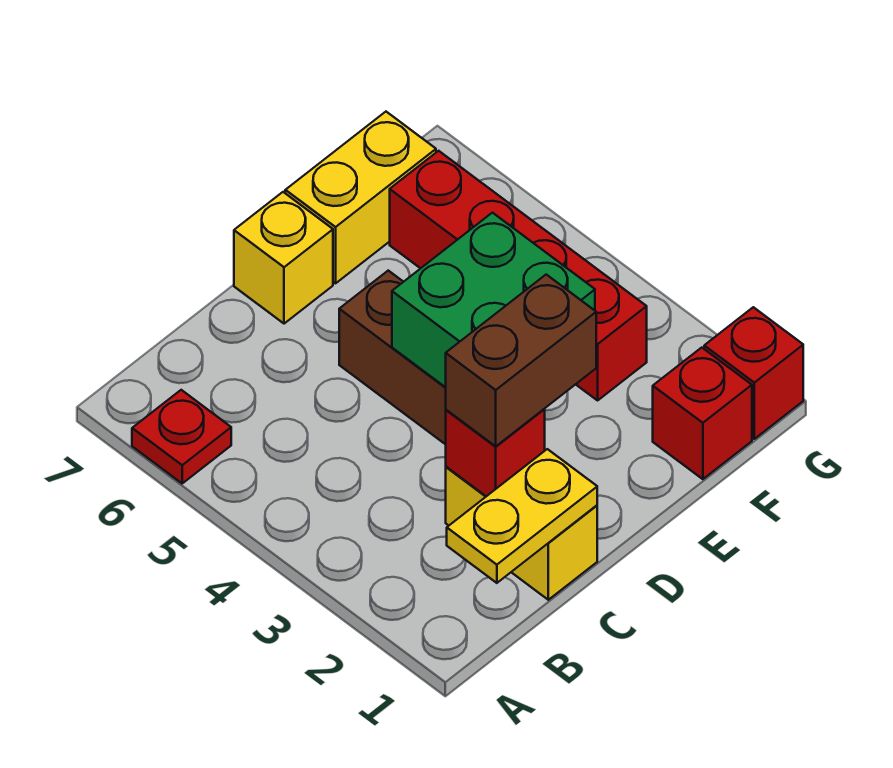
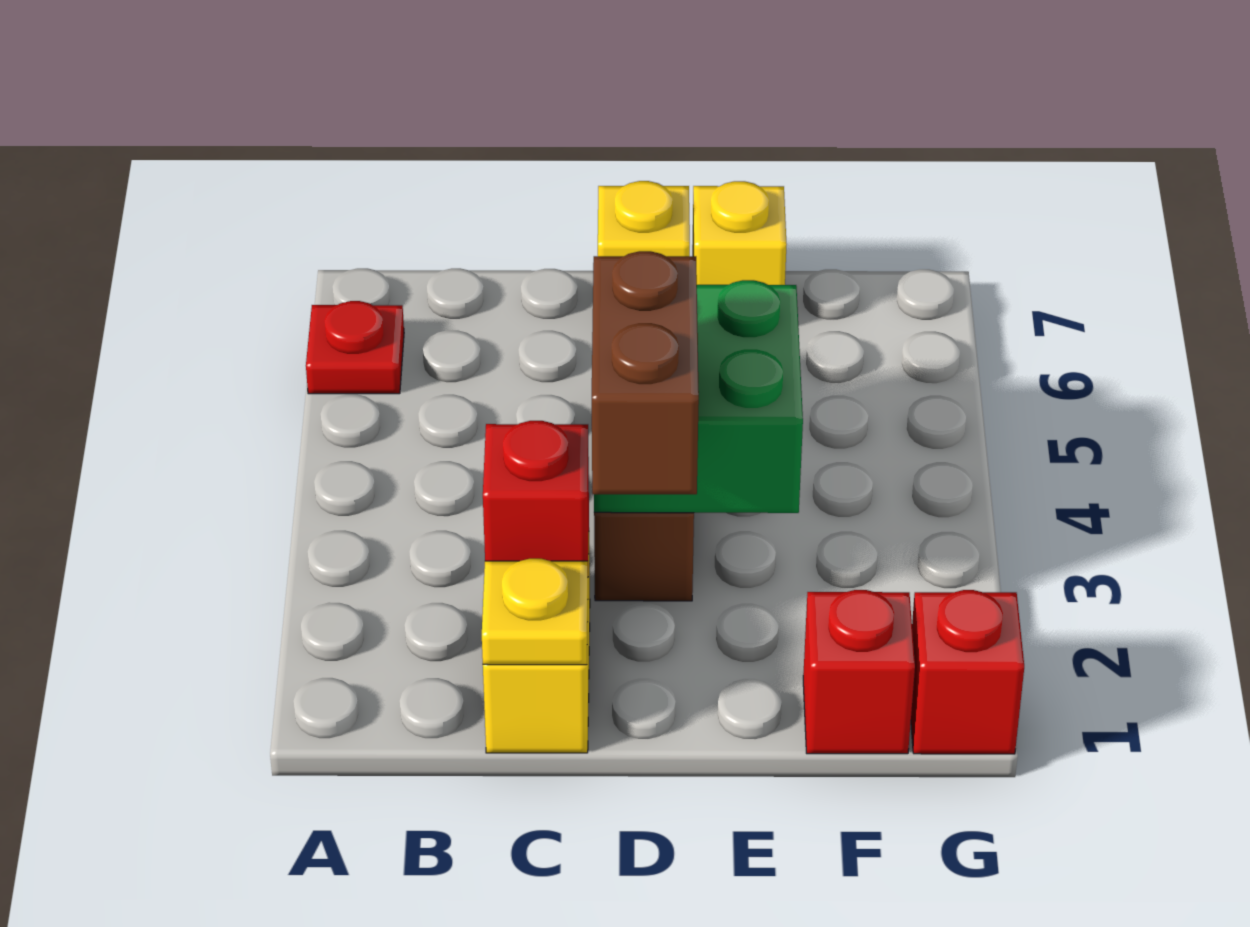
yellow 1x2 plate [447,449,597,583] -> yellow 1x1 plate [482,559,588,665]
brown 1x2 brick [446,275,596,446] -> brown 1x2 brick turned to [592,251,699,494]
yellow 1x2 brick [285,112,436,283] -> yellow 1x1 brick [692,181,787,285]
red 1x4 brick [390,151,647,400] -> none

